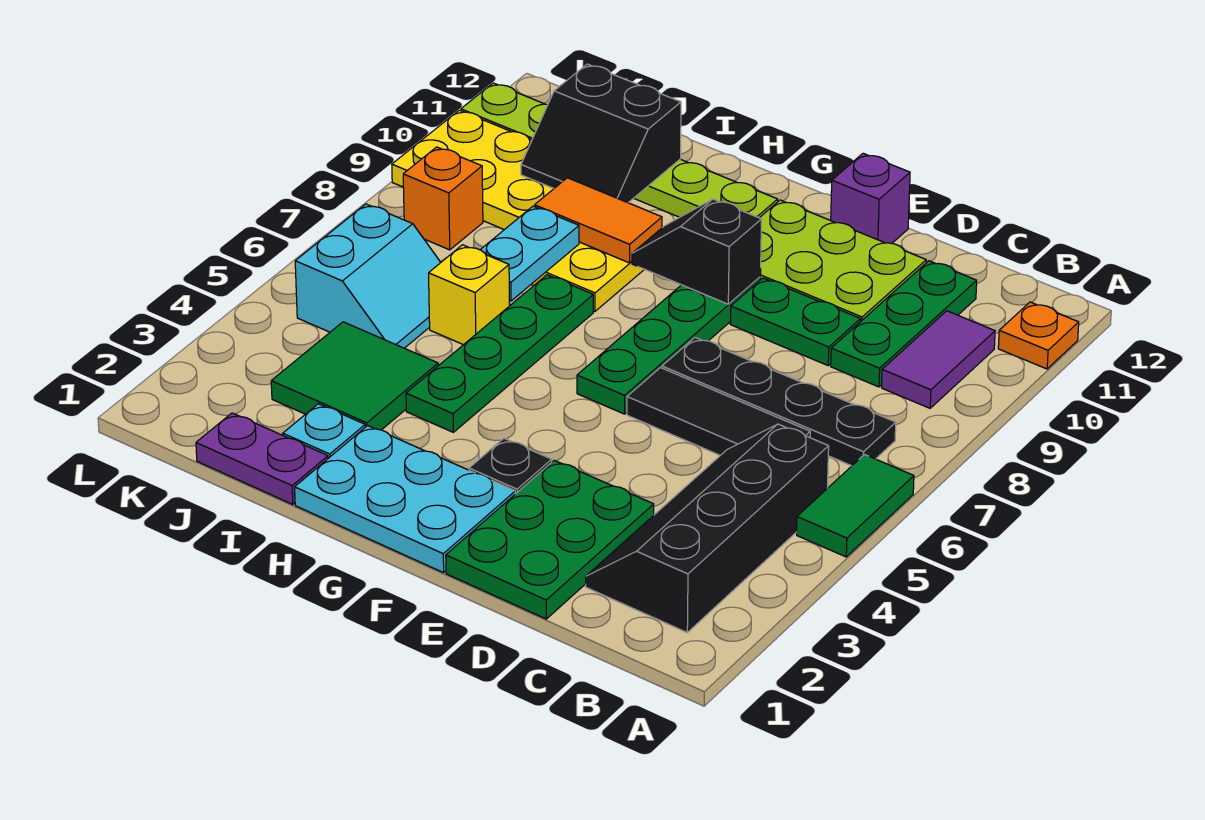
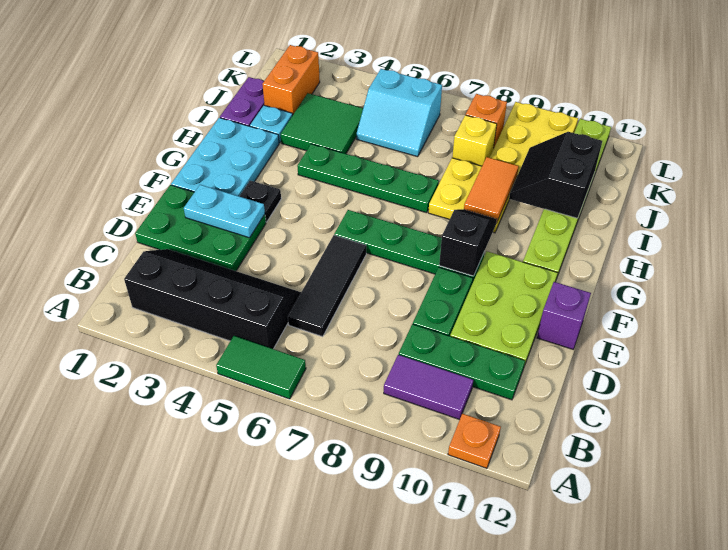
black 1x4 plate [662,338,896,466] -> none
yellow 1x1 brick [429,245,510,345] -> yellow 1x1 brick moved to [452,115,497,166]
cyan 1x2 plate [480,206,579,301] -> cyan 1x2 plate moved to [184,185,265,238]
none -> orange 1x2 brick [262,45,320,114]

